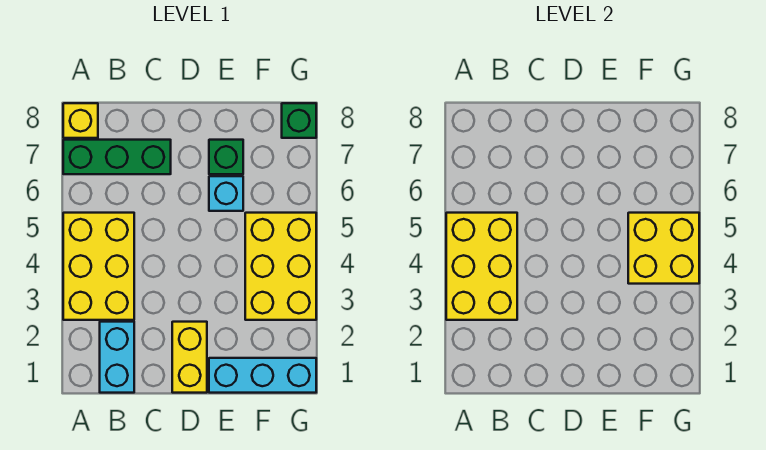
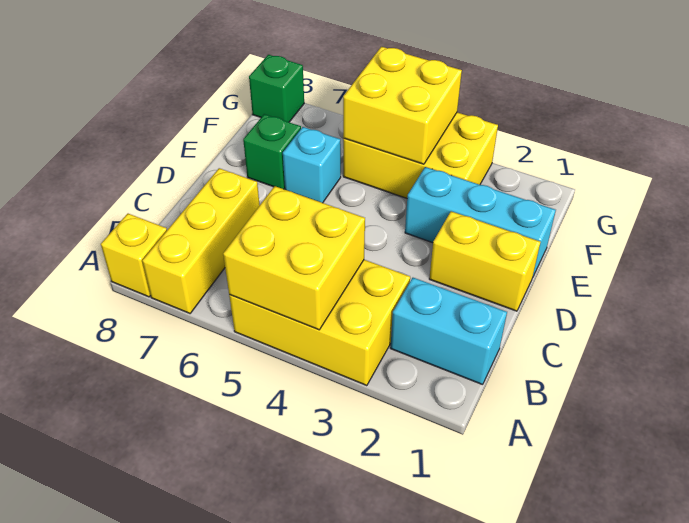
yellow 2x3 brick [446,213,517,320] -> yellow 2x2 brick [223,186,365,330]
green 1x3 brick [63,140,171,174] -> yellow 1x3 brick [142,168,260,313]
cyan 1x3 brick [209,358,316,393] -> cyan 1x3 brick turned to [405,167,556,276]

